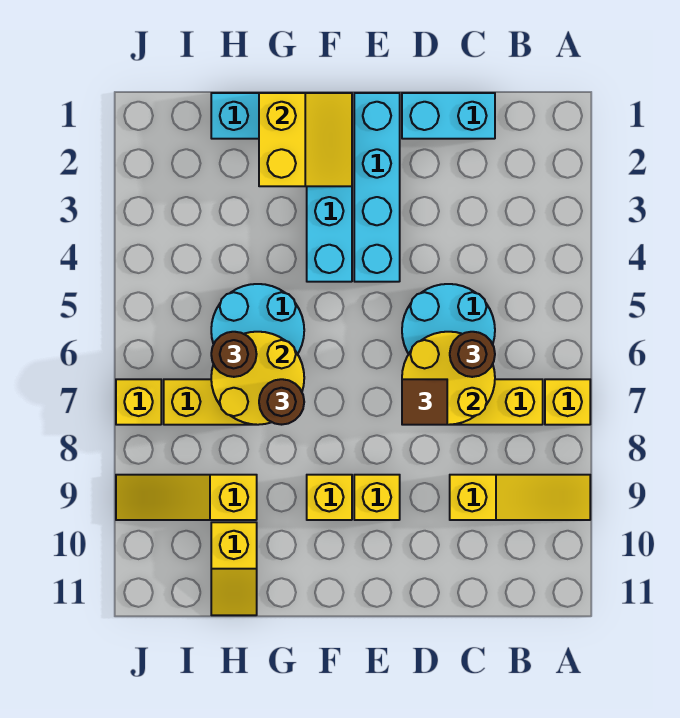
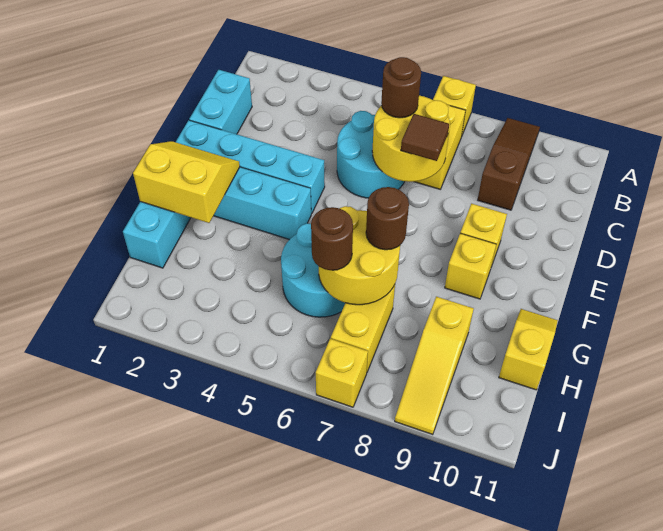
yellow 1x3 slope [450,475,590,520] -> brown 1x3 slope [478,118,540,210]
yellow 1x2 slope [211,522,257,615] -> yellow 1x2 slope turned to [499,309,558,390]

